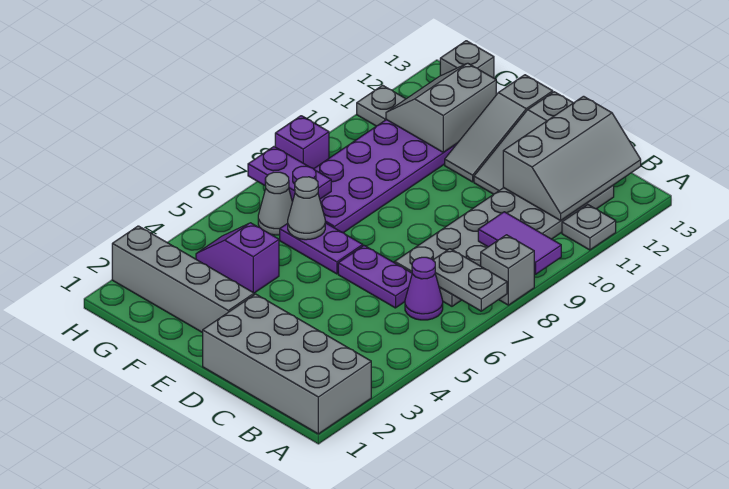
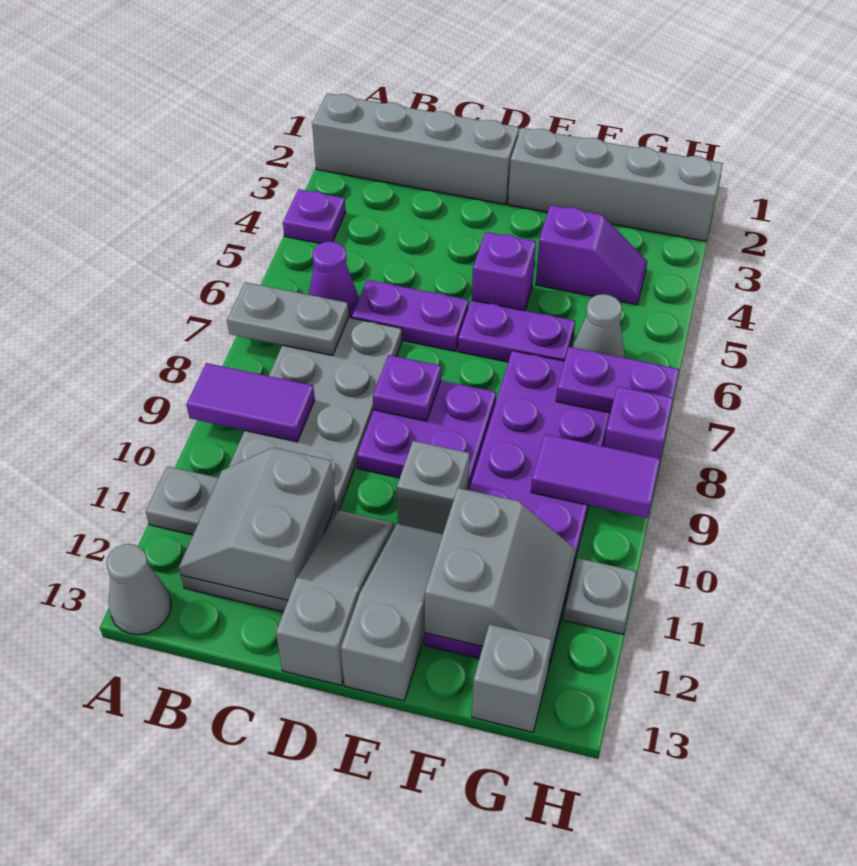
grey 2x4 brick [203,294,371,434] -> grey 1x4 brick [312,93,519,204]
none -> purple 1x1 plate [283,189,346,244]
grey 1x1 brick [481,235,534,305] -> grey 1x1 brick moved to [397,441,470,534]
grey 2x3 slope [503,96,641,220] -> grey 2x2 slope [179,448,335,600]
none -> purple 2x2 plate [357,381,496,490]
none -> purple 1x1 plate [373,355,441,421]
none -> purple 1x1 brick [472,232,536,311]
grey 1x1 cone [288,177,325,240] -> grey 1x1 cone moved to [106,544,171,635]
none -> purple 1x2 tile [531,434,661,518]

